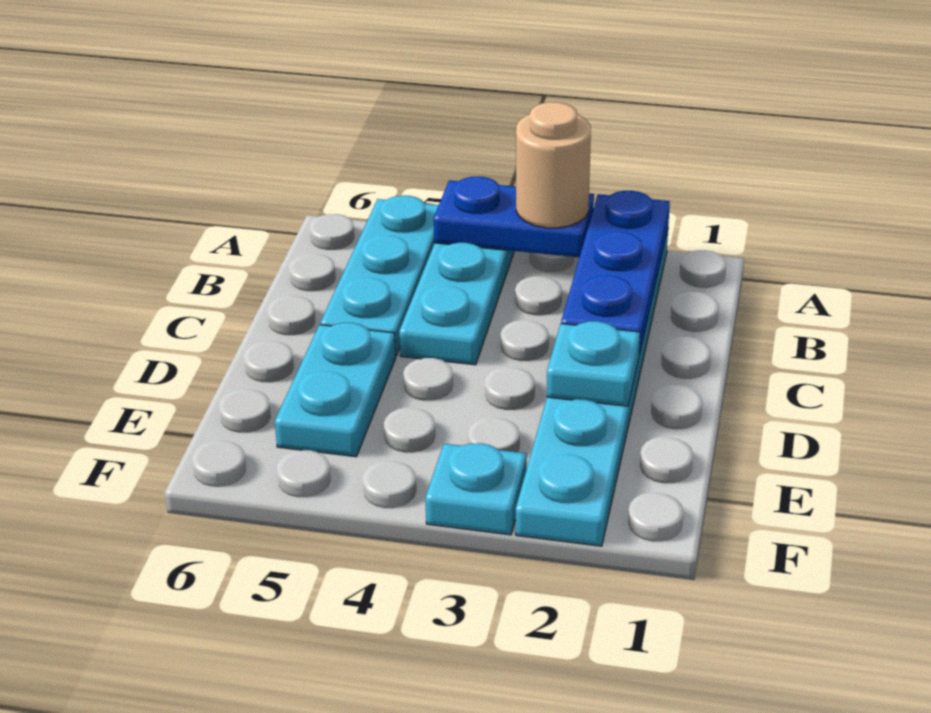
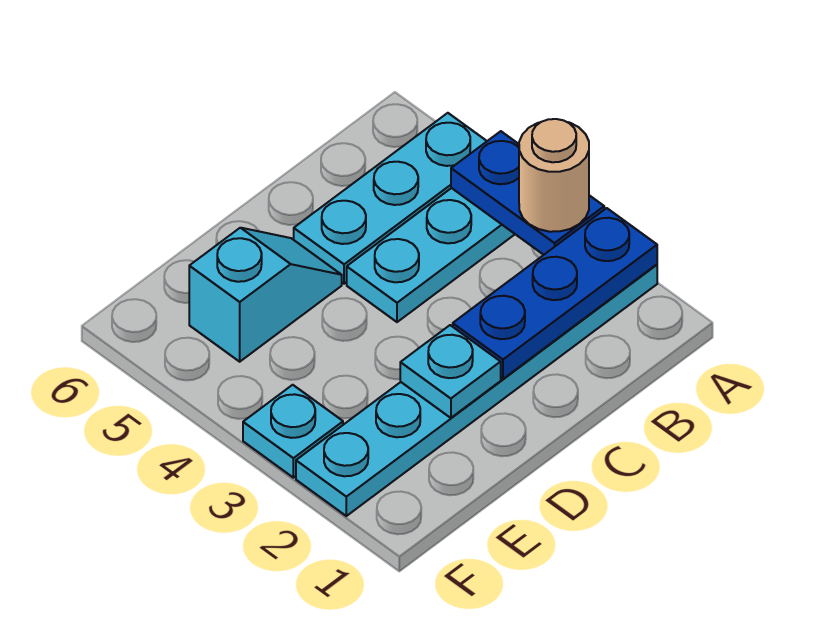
cyan 1x2 plate [275,323,396,457] -> cyan 1x2 slope [189,228,342,362]

